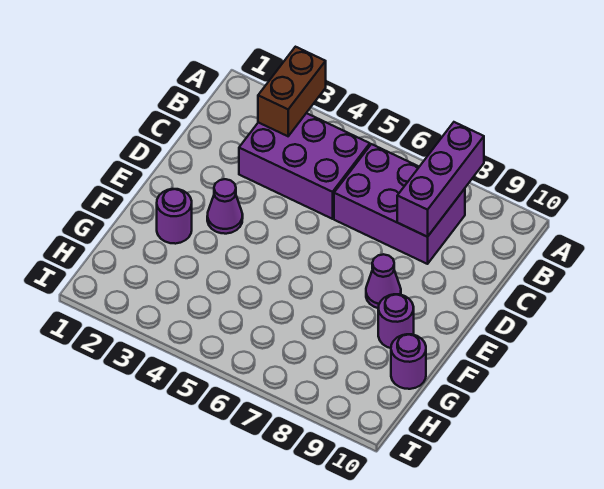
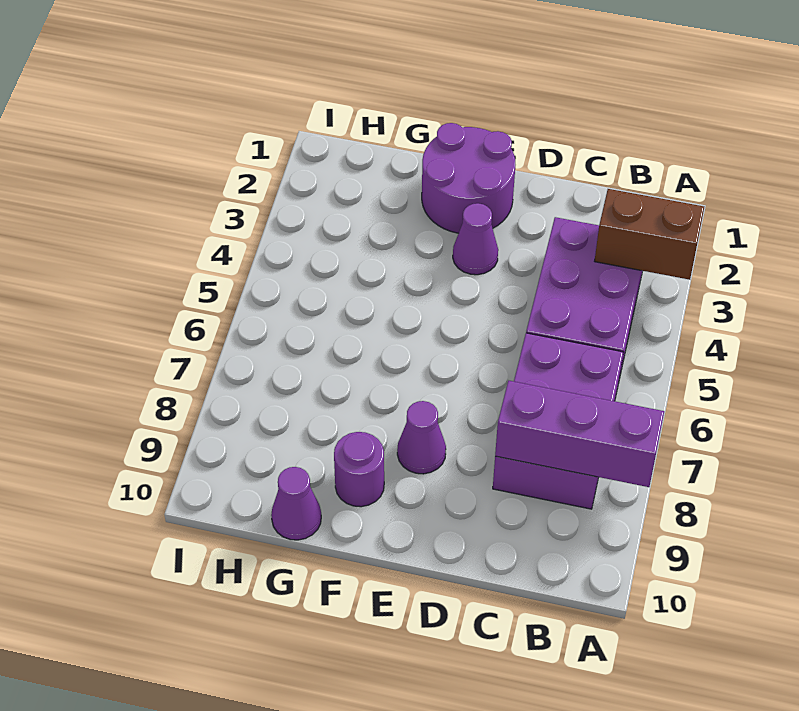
purple 1x1 round brick [157,189,192,244] -> purple 2x2 round brick [422,123,515,233]
purple 1x1 round brick [391,334,426,389] -> purple 1x1 cone [271,467,321,540]

